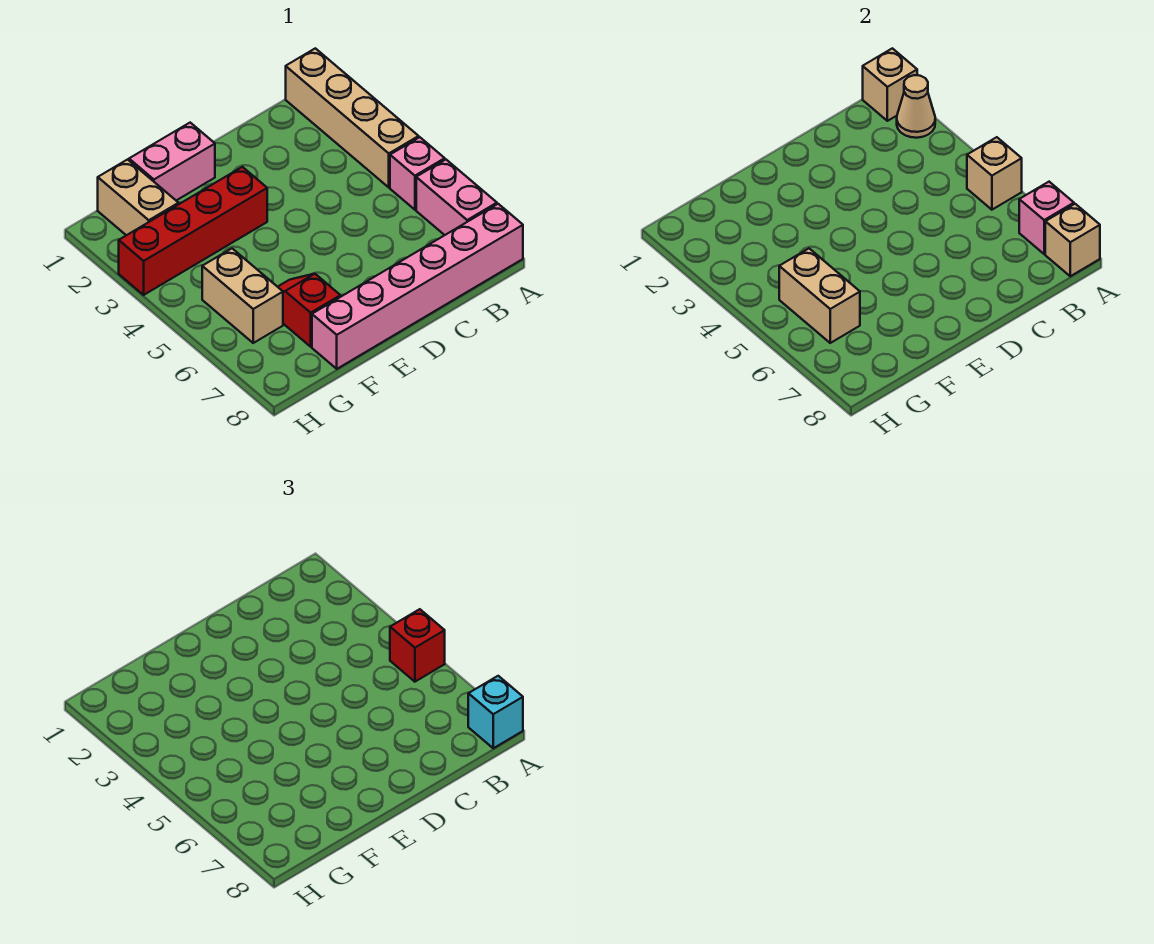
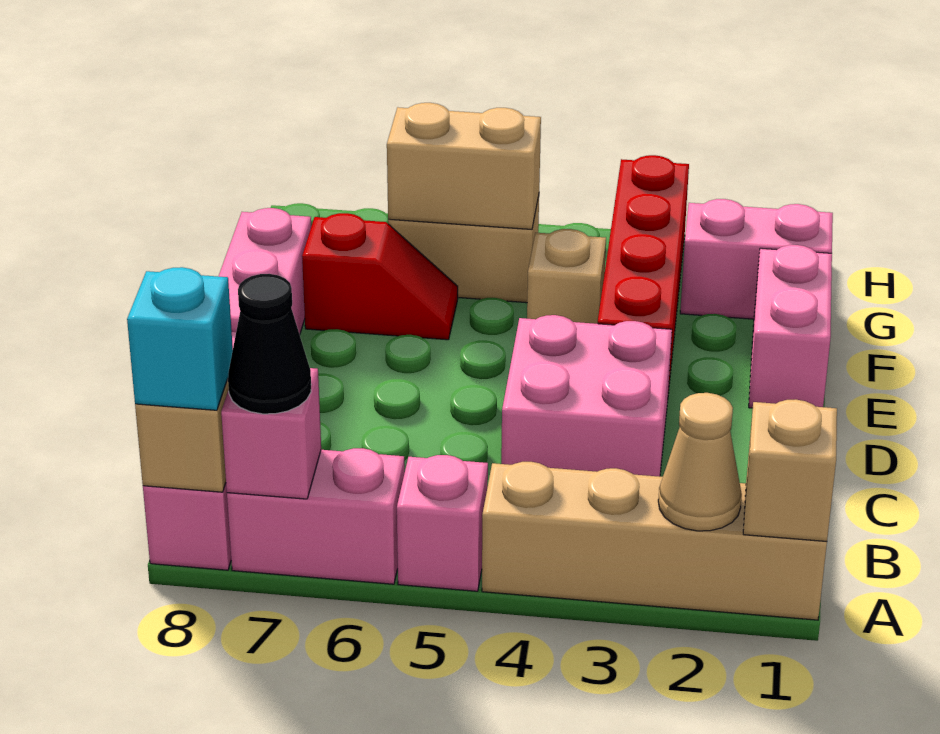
tan 1x1 brick [967,137,1022,210] -> tan 1x1 brick moved to [527,229,606,324]
red 1x1 brick [390,609,445,682] -> none
none -> black 1x1 cone [228,274,311,414]
none -> pink 2x2 brick [501,315,672,477]
tan 1x2 brick [98,160,179,235] -> pink 1x2 brick [680,199,833,319]

